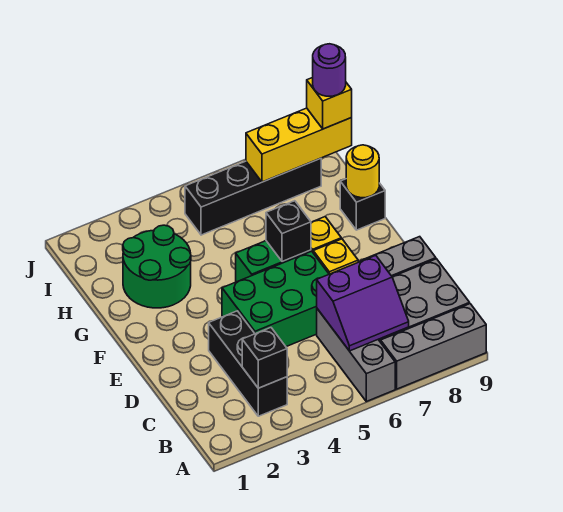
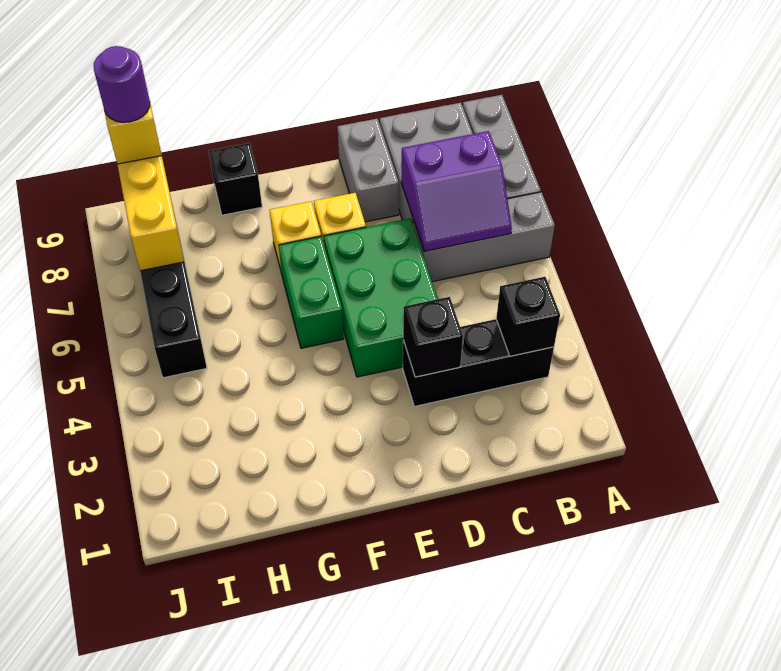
purple 2x2 slope [317,255,409,351] -> purple 2x2 slope turned to [401,131,512,251]
black 1x1 brick [266,201,311,262] -> black 1x1 brick moved to [403,297,463,377]
green 2x2 round brick [123,225,191,308] -> none
yellow 1x1 round brick [346,145,379,198] -> none

